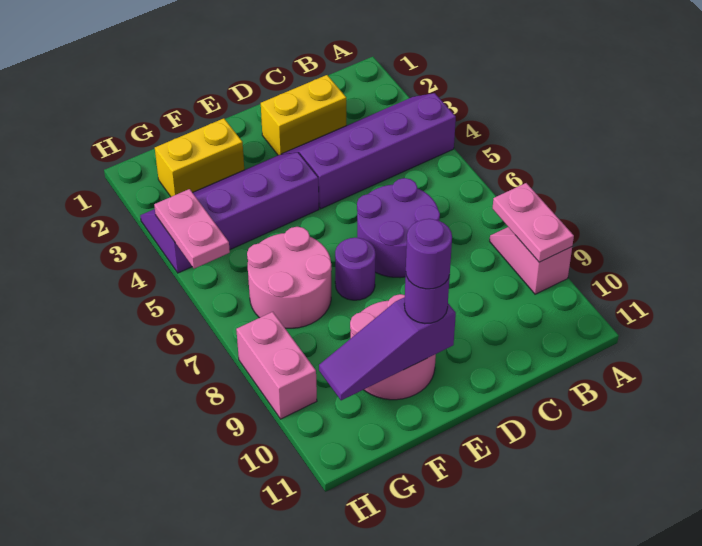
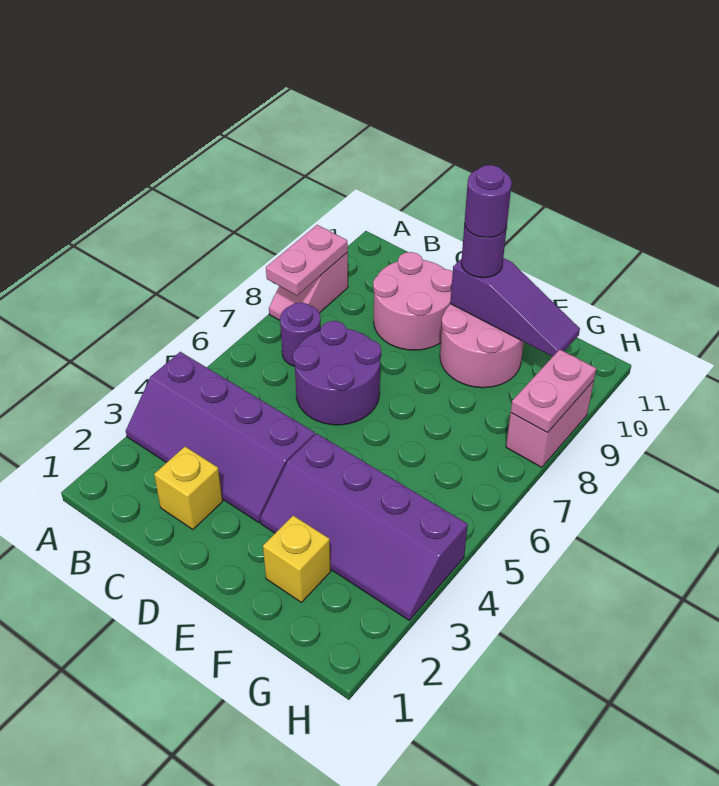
yellow 1x2 brick [261,75,346,155] -> yellow 1x1 brick [154,447,223,529]
purple 1x1 round brick [335,238,376,300] -> purple 1x1 round brick moved to [280,302,321,366]
yellow 1x2 brick [155,118,244,197] -> yellow 1x1 brick [263,515,331,602]
pink 2x2 round brick [247,227,332,328] -> pink 2x2 round brick moved to [373,252,453,350]
pink 1x2 plate [154,189,230,269] -> pink 1x2 plate moved to [511,350,596,432]

